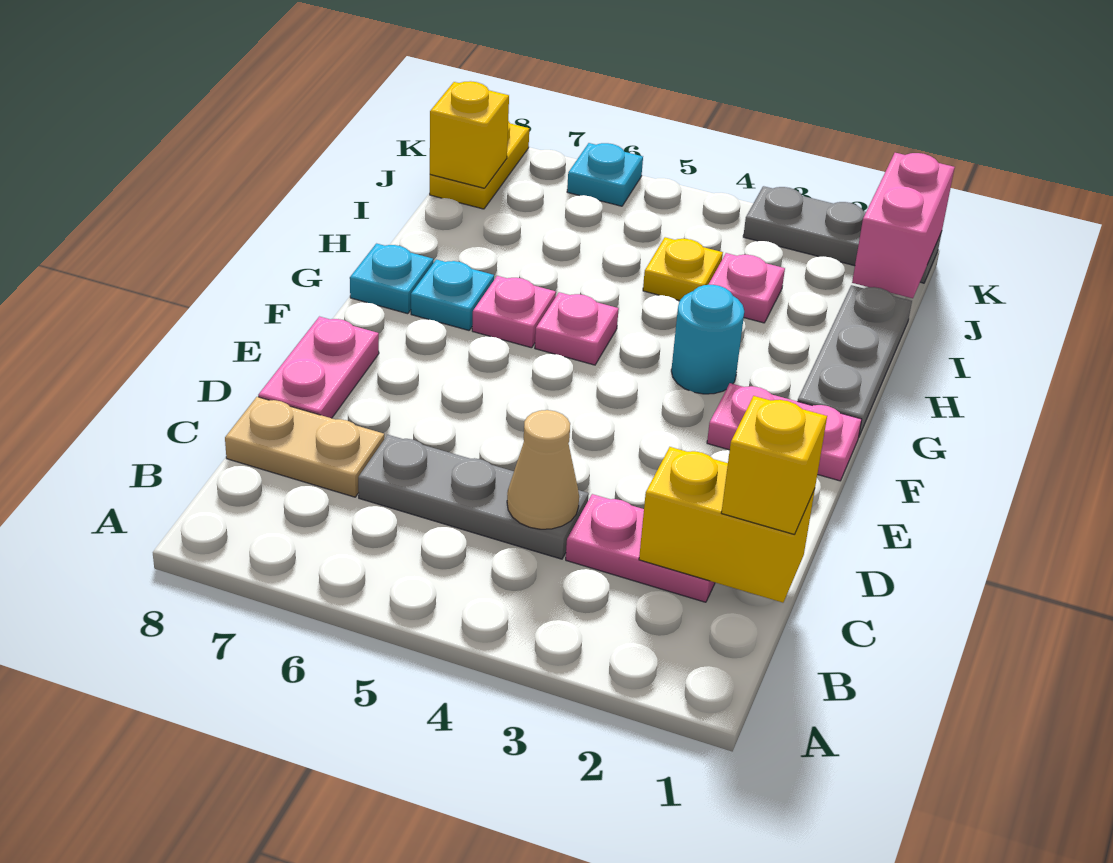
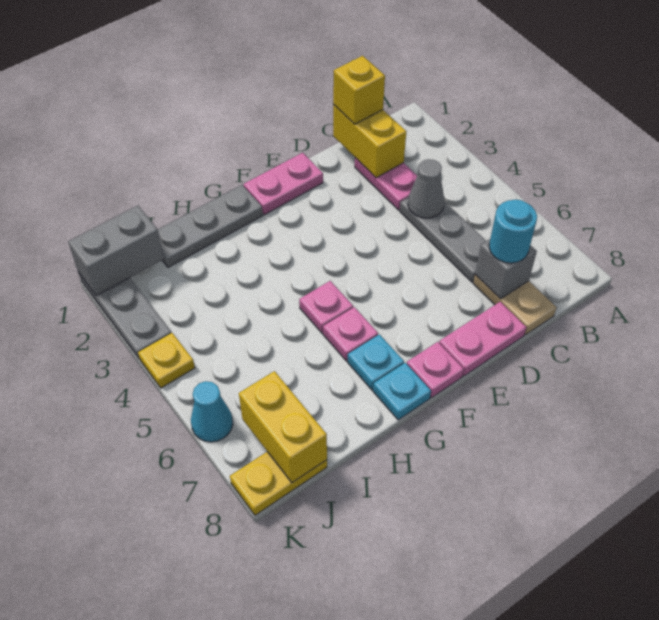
tan 1x1 cone [507,410,579,529] -> grey 1x1 cone [408,159,444,218]
none -> grey 1x1 brick [475,239,537,299]
pink 1x2 plate [707,383,862,481] -> pink 1x2 plate turned to [244,153,323,215]
cyan 1x1 round brick [671,285,744,394] -> cyan 1x1 round brick moved to [489,200,537,263]
pink 1x1 plate [708,253,785,323] -> pink 1x1 plate moved to [407,342,464,398]
yellow 1x1 plate [643,237,723,301] -> yellow 1x1 plate moved to [138,333,195,388]
pink 1x2 brick [852,153,955,298] -> grey 1x2 brick [68,206,164,296]
yellow 1x1 brick [430,81,509,188] -> yellow 1x2 brick [239,371,327,483]
cyan 1x1 plate [567,143,643,206] -> cyan 1x1 cone [191,381,233,442]

